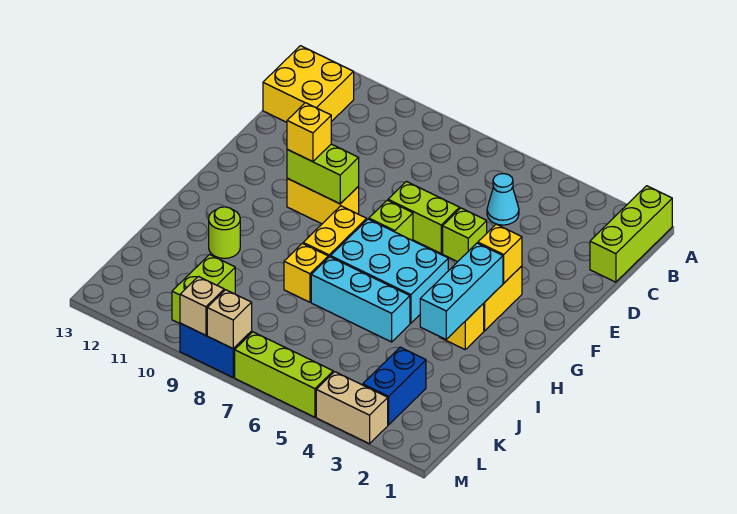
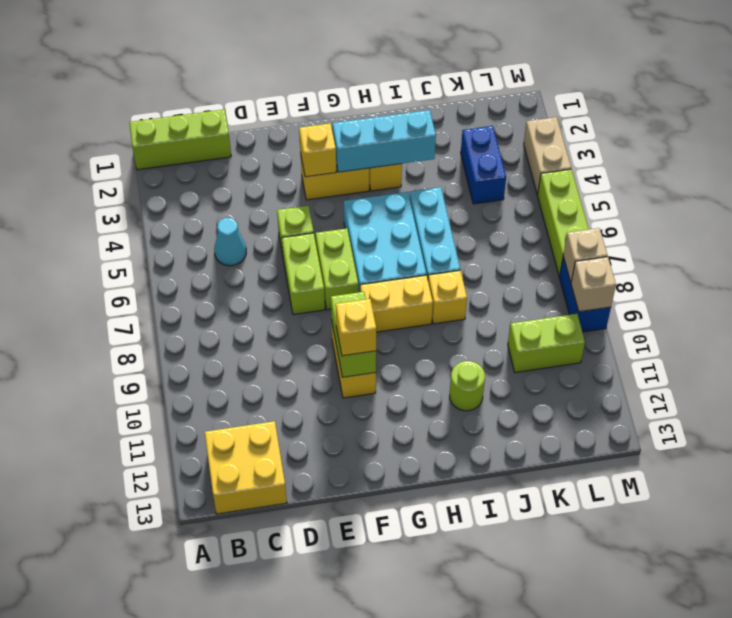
lime 1x1 brick [369,200,413,241] -> lime 1x2 brick [316,228,358,310]
blue 1x2 brick [363,347,426,425] -> blue 1x2 brick turned to [461,126,506,204]

